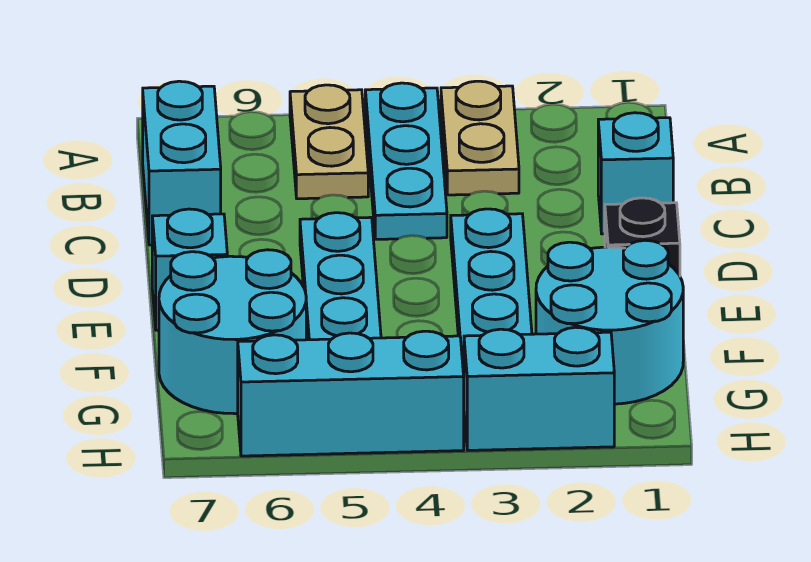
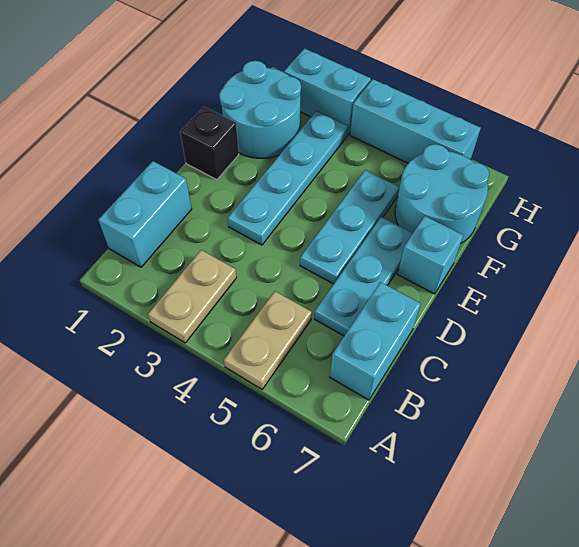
cyan 1x3 plate [365,83,447,239] -> cyan 1x3 plate moved to [314,217,413,336]
cyan 1x1 brick [598,113,673,234] -> cyan 1x2 brick [98,161,192,267]

